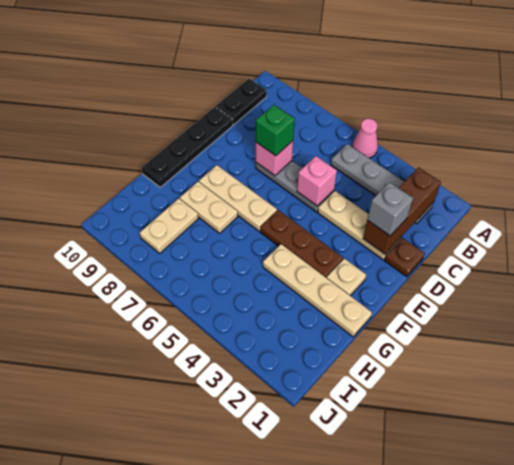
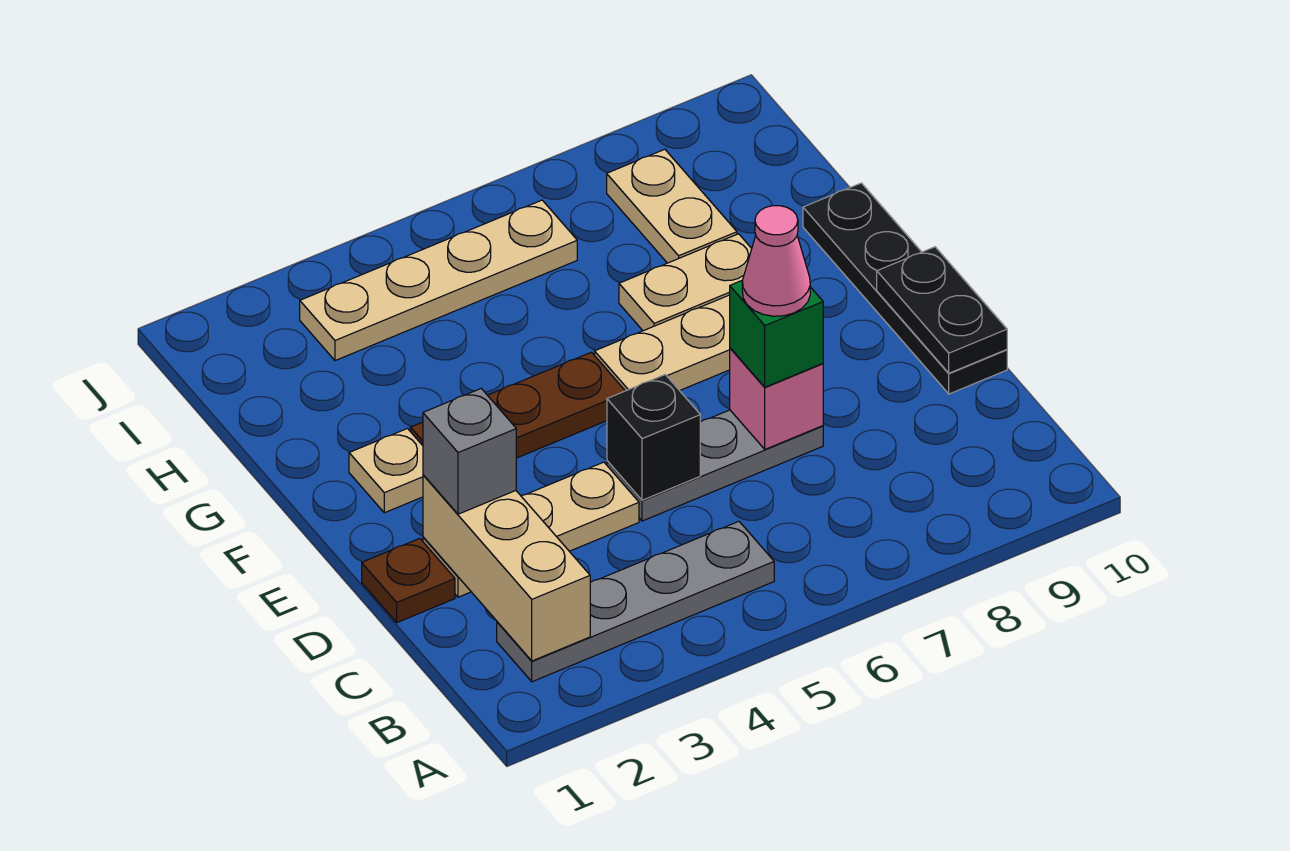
pink 1x1 cone [352,119,378,158] -> pink 1x1 cone moved to [742,206,810,316]
brown 1x3 brick [363,167,441,254] -> tan 1x3 brick [423,475,590,661]
black 1x2 plate [216,79,267,125] -> black 1x2 plate moved to [877,247,1007,373]
pink 1x1 brick [297,156,337,206] -> black 1x1 brick [607,375,700,500]
tan 1x4 plate [263,244,372,337] -> tan 1x4 plate moved to [300,200,577,361]

